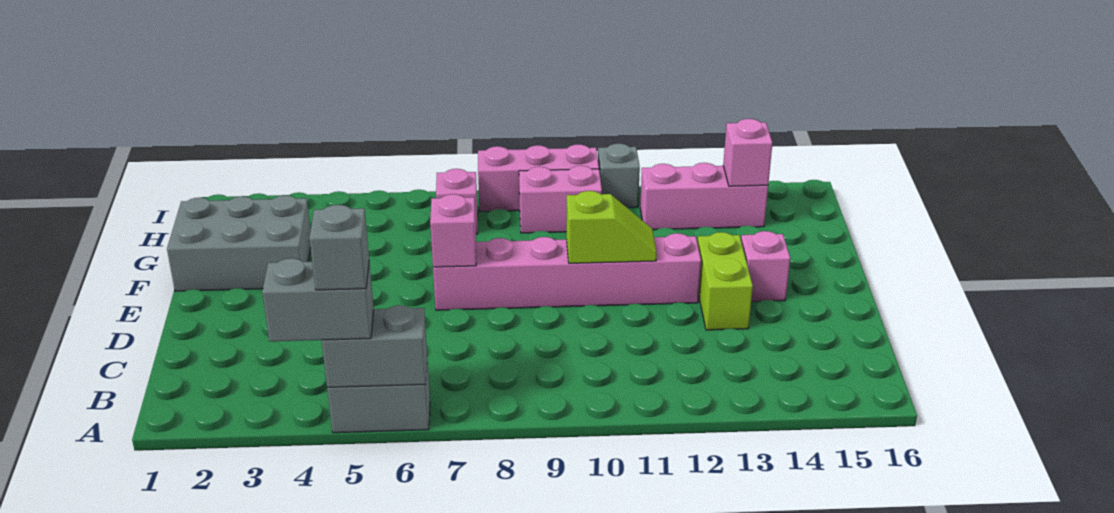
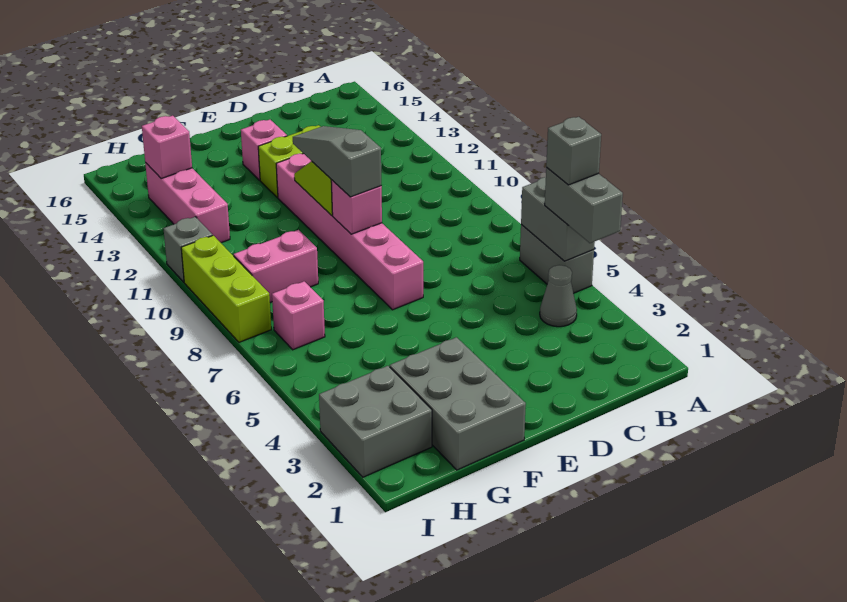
none -> grey 1x1 cone [540,265,577,327]
pink 1x1 brick [430,194,476,267] -> pink 1x1 brick moved to [331,180,382,234]
none -> grey 1x3 slope [293,126,382,197]
none -> grey 2x2 brick [319,366,432,477]
pink 1x2 brick [519,166,602,233] -> pink 1x2 brick turned to [234,230,318,302]
pink 1x3 brick [478,144,599,211] -> lime 1x3 brick [181,235,271,342]

